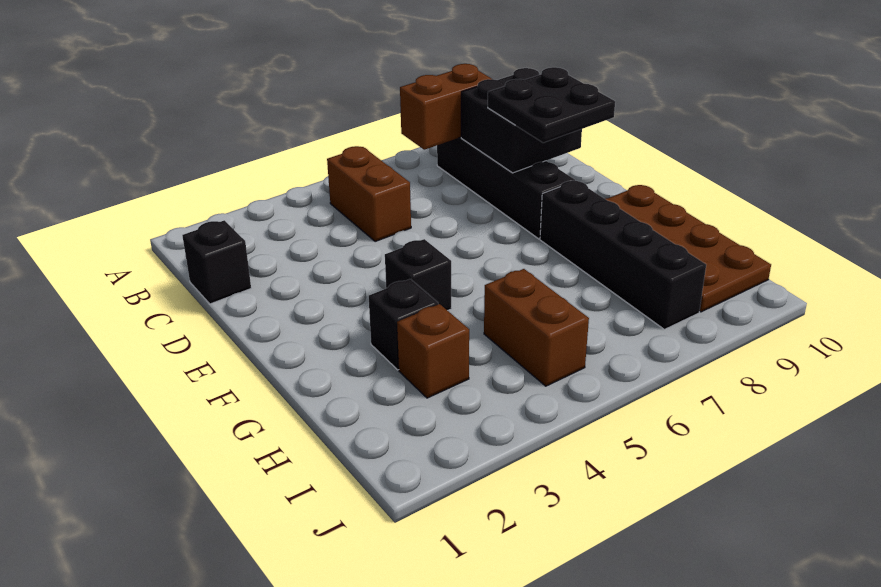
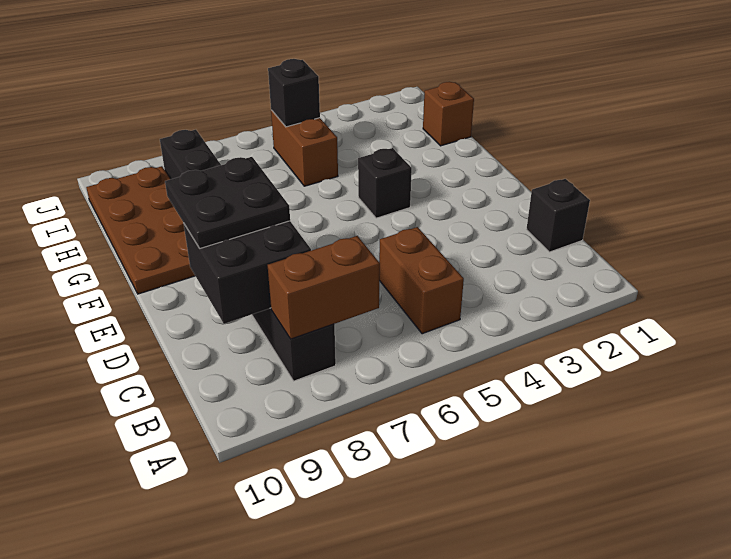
black 1x1 brick [369,279,438,370] -> black 1x1 brick moved to [268,59,320,127]
brown 1x1 brick [397,304,469,398] -> brown 1x1 brick moved to [423,82,474,146]

